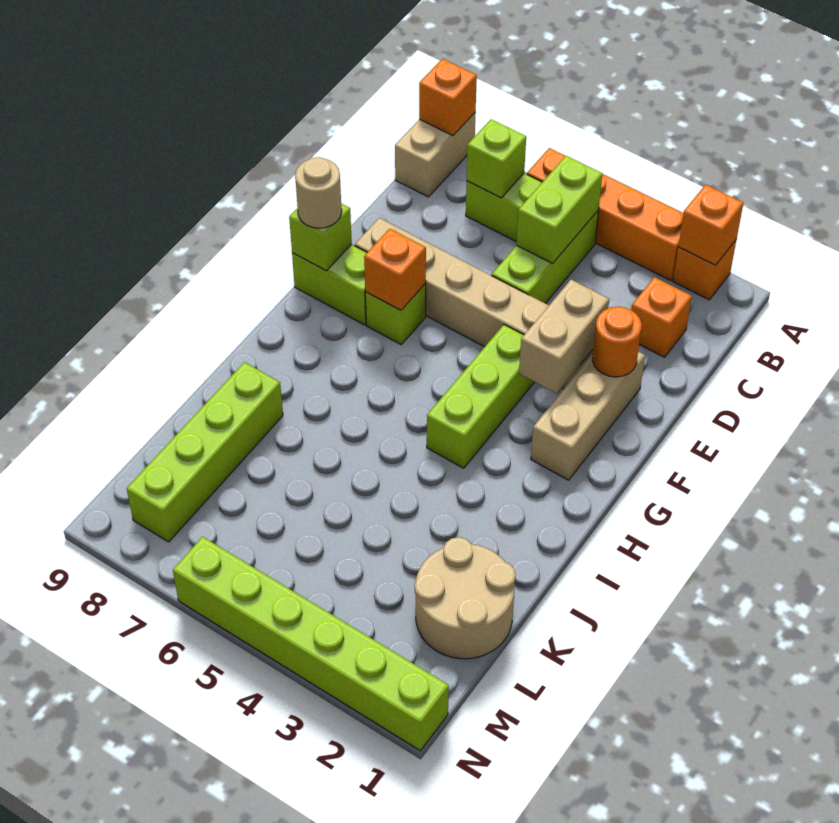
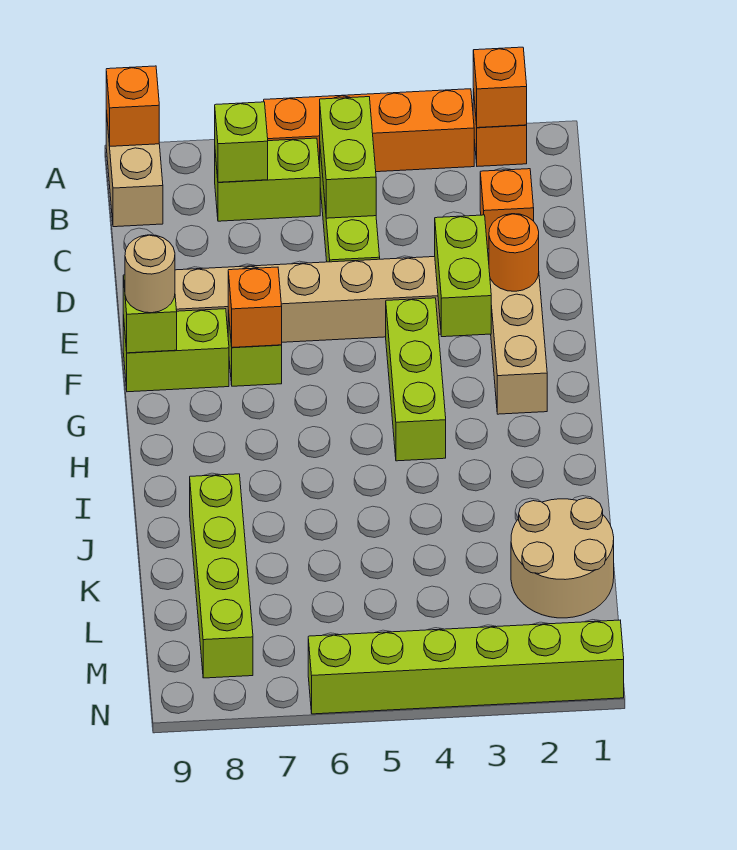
tan 1x2 brick [519,280,609,394] -> lime 1x2 brick [435,215,491,337]

